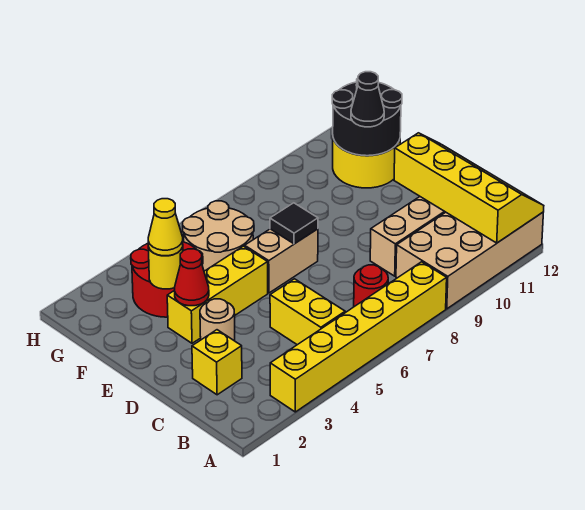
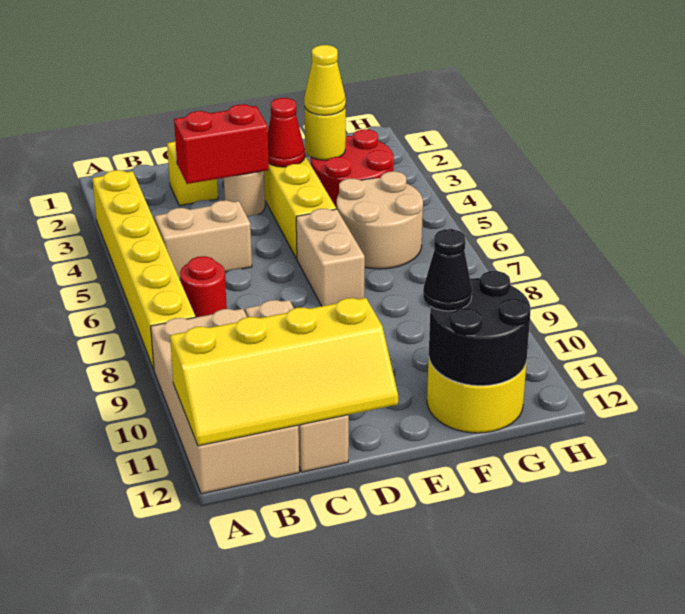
yellow 1x2 brick [270,279,345,345] -> tan 1x2 brick [154,200,252,280]
none -> red 1x2 brick [174,104,269,184]
black 1x1 tile [270,203,318,244] -> none

